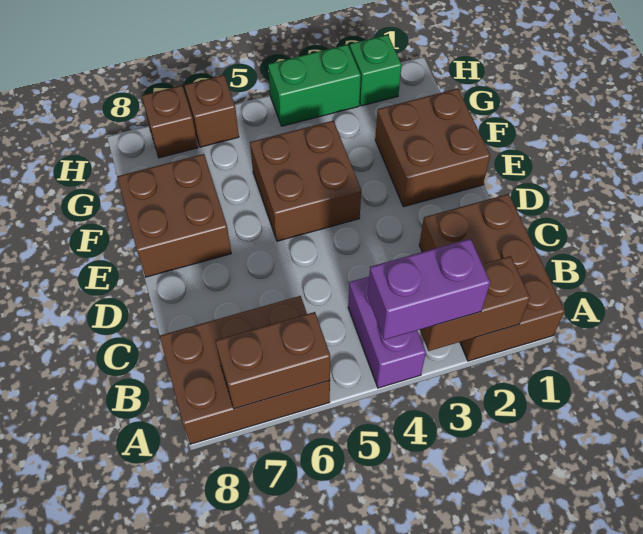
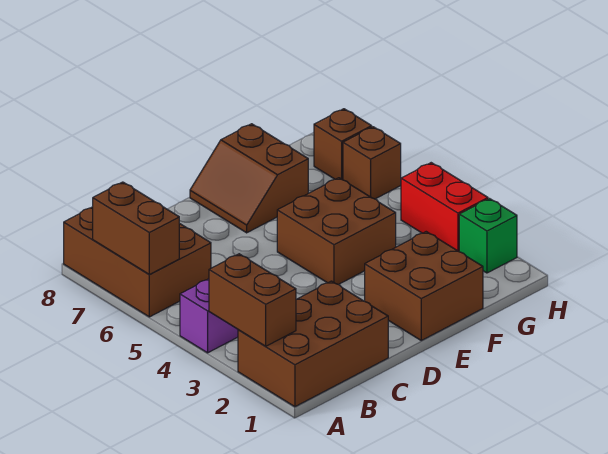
purple 1x2 brick [368,239,490,340] -> none
brown 2x2 brick [117,154,231,277] -> brown 2x2 slope [190,124,308,233]
green 1x2 brick [268,44,361,126] -> red 1x2 brick [401,163,488,252]

